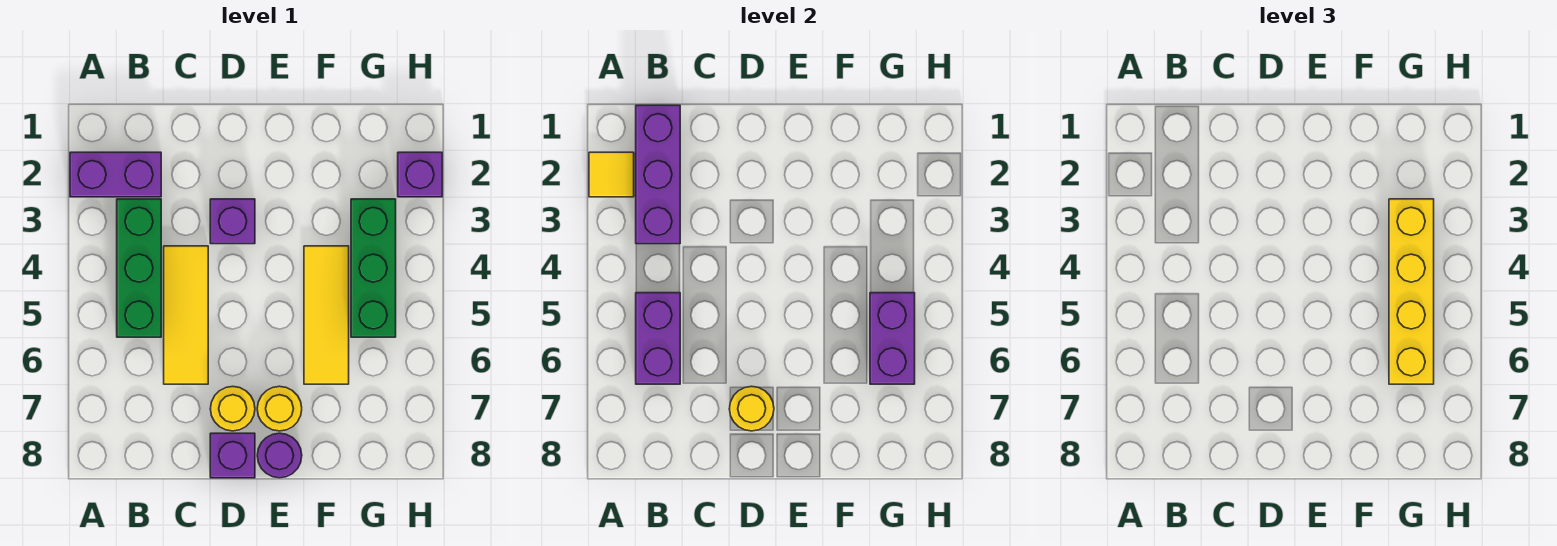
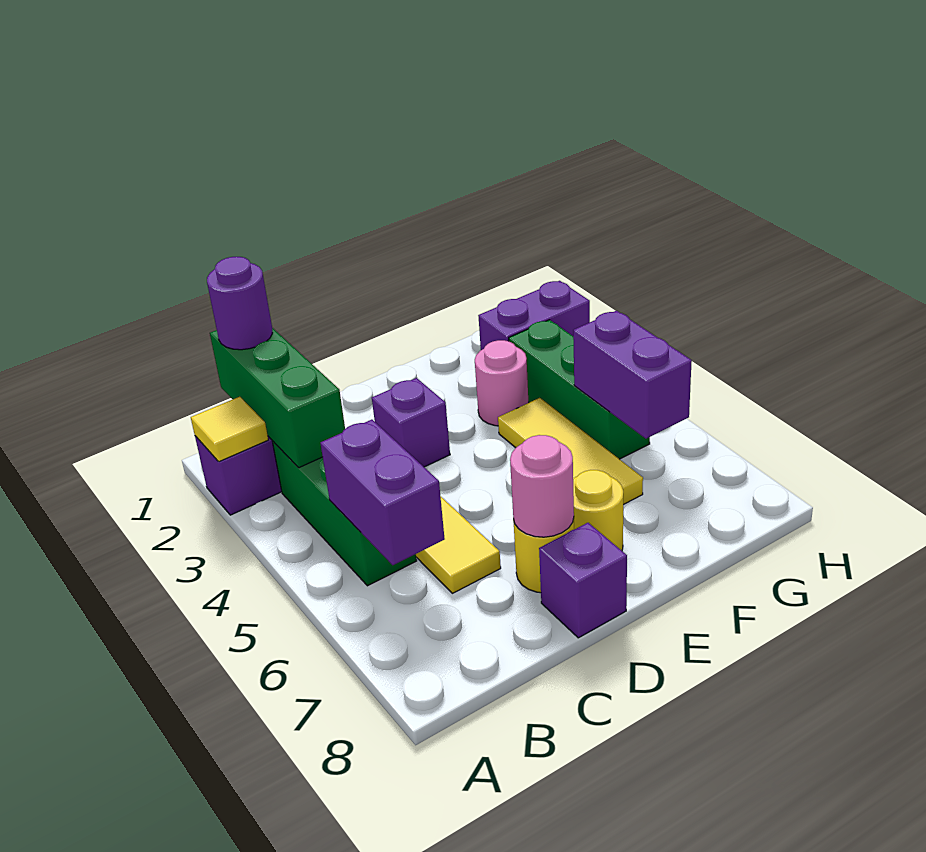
purple 1x3 brick [636,105,680,244] -> green 1x3 brick [210,328,345,468]
yellow 1x1 round brick [729,386,774,431] -> pink 1x1 round brick [510,435,574,537]
purple 1x1 round brick [257,433,302,478] -> purple 1x1 round brick moved to [207,257,272,350]
none -> pink 1x1 round brick [475,340,528,426]
yellow 1x4 brick [1389,199,1434,384] -> none
purple 1x1 brick [398,152,442,197] -> purple 1x2 brick [478,281,590,350]

